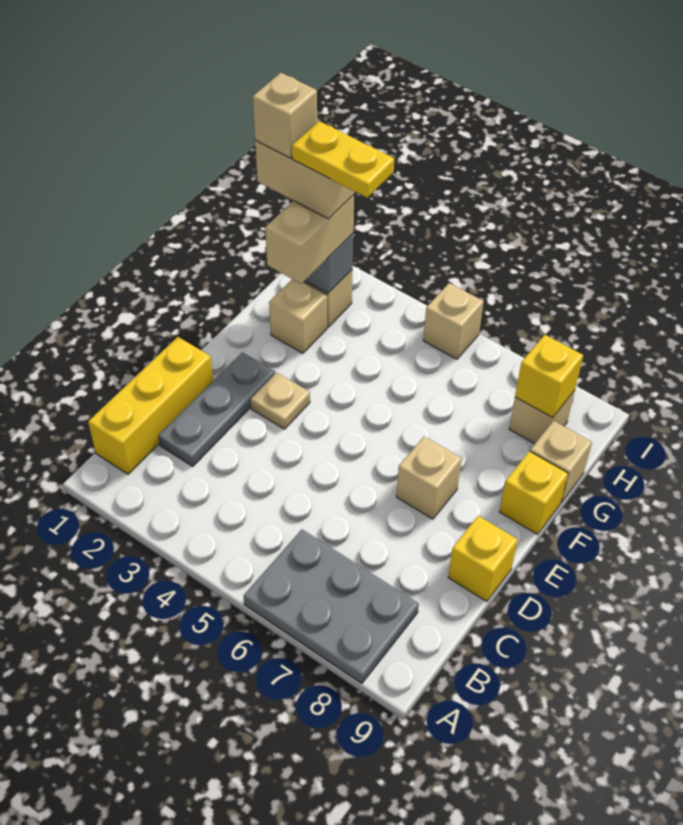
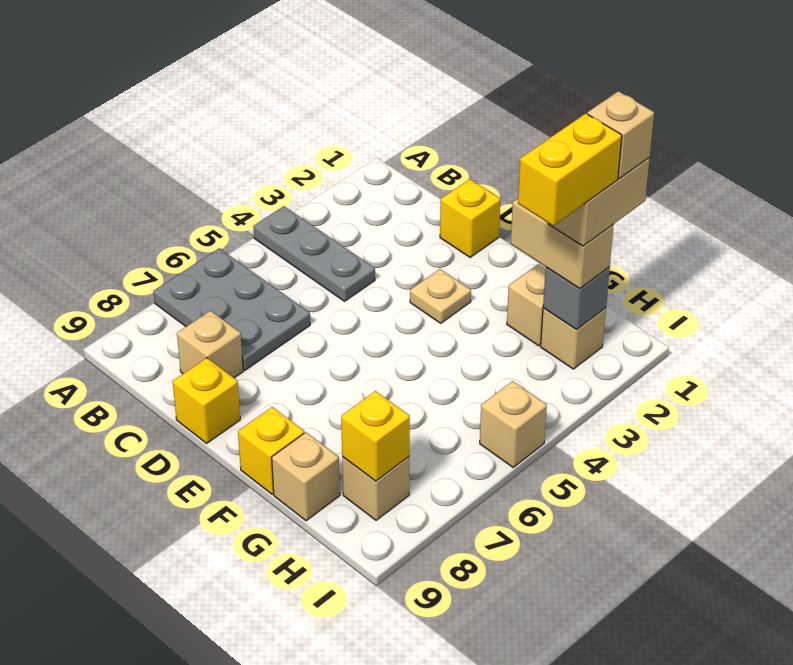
grey 2x3 plate [244,530,419,683] -> grey 2x3 plate turned to [153,248,310,370]
yellow 1x3 brick [88,337,213,474] -> yellow 1x1 brick [440,179,500,257]
grey 1x3 plate [158,352,275,466] -> grey 1x3 plate moved to [253,206,375,301]
tan 1x1 brick [396,436,462,519] -> tan 1x1 brick moved to [177,311,243,378]
yellow 1x2 plate [292,121,394,197] -> yellow 1x2 brick [518,114,622,226]

